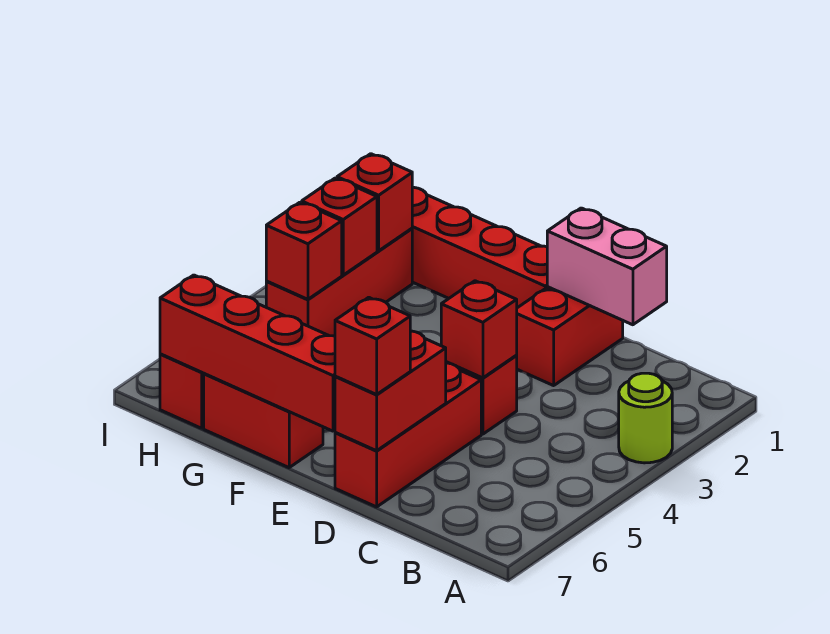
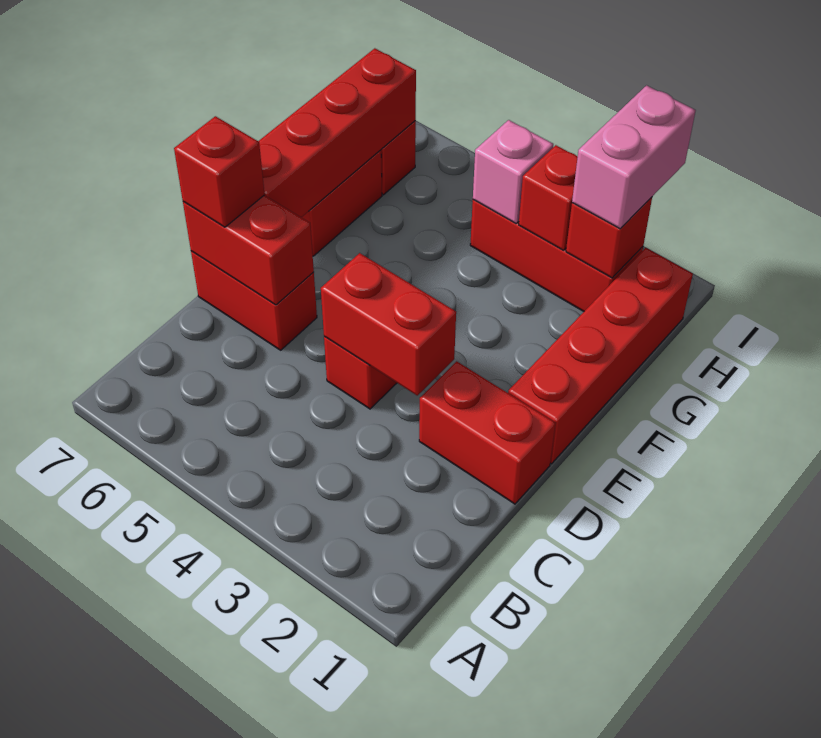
lime 1x1 round brick [619,373,672,463] -> none
pink 1x2 brick [547,208,667,325] -> pink 1x2 brick moved to [572,85,696,229]
red 1x1 brick [441,281,517,378] -> red 1x2 brick [321,253,456,395]
red 1x3 brick [335,363,481,507] -> red 1x2 brick [191,251,317,350]
red 1x1 brick [266,202,342,299] -> pink 1x1 brick [473,120,553,223]

